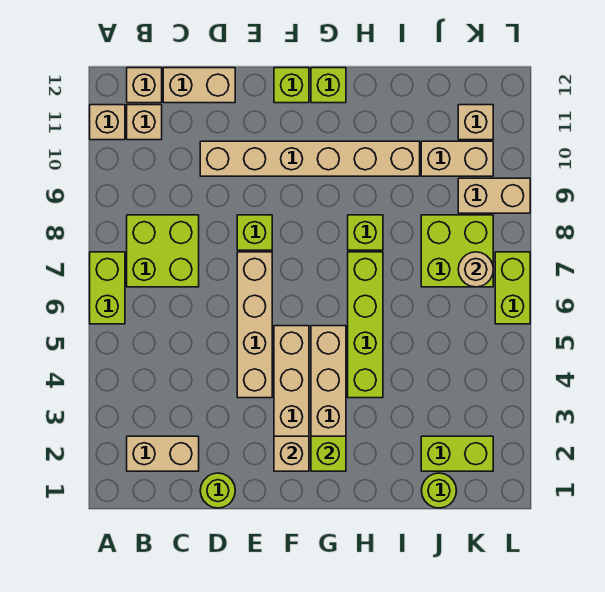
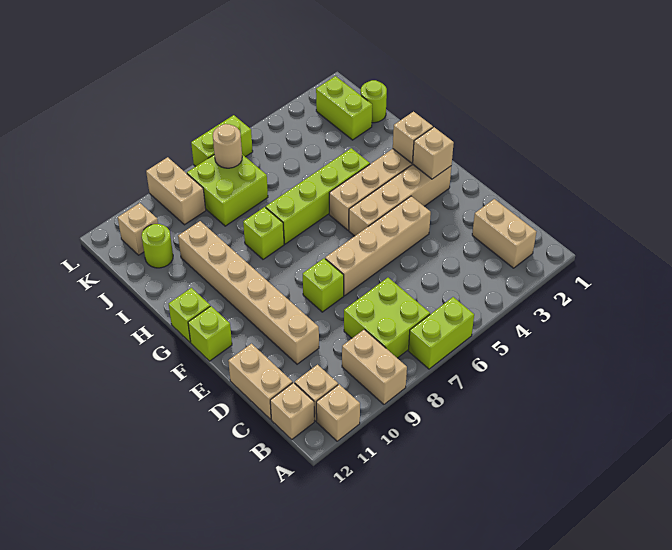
lime 1x1 round brick [200,473,235,508] -> lime 1x1 round brick moved to [142,224,173,268]
lime 1x1 brick [311,436,346,471] -> tan 1x1 brick [393,112,433,163]
tan 1x2 brick [421,141,493,176] -> tan 1x2 brick moved to [342,329,407,404]

